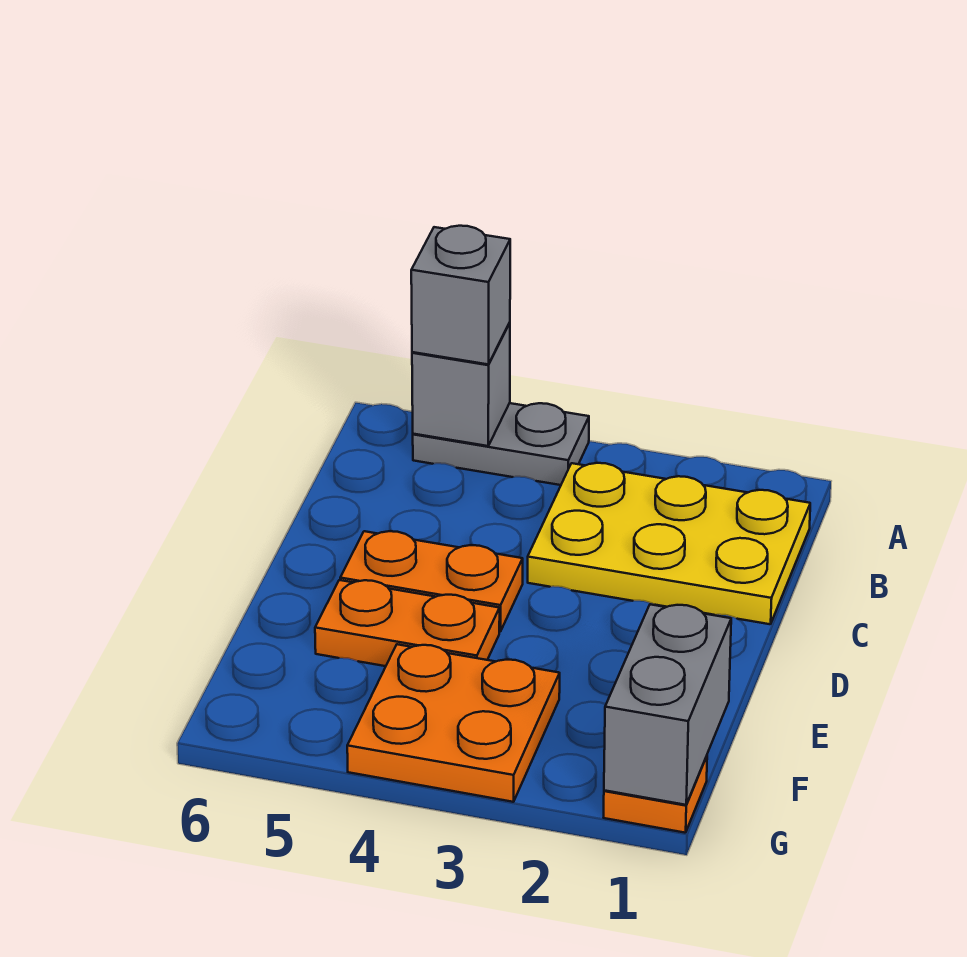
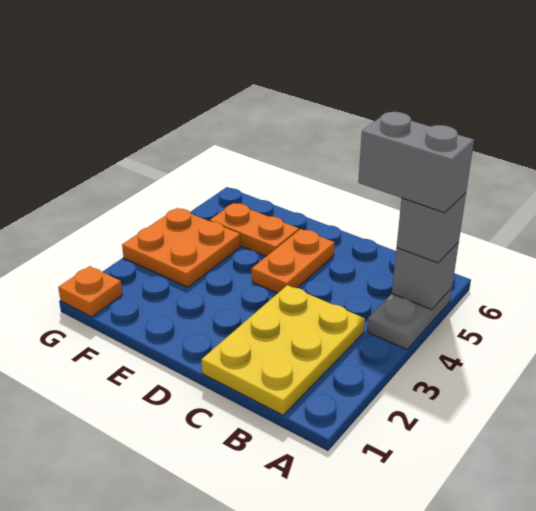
orange 1x2 plate [315,580,500,666] -> orange 1x2 plate turned to [210,203,299,256]
grey 1x2 brick [604,604,731,805] -> grey 1x2 brick moved to [358,112,474,213]

